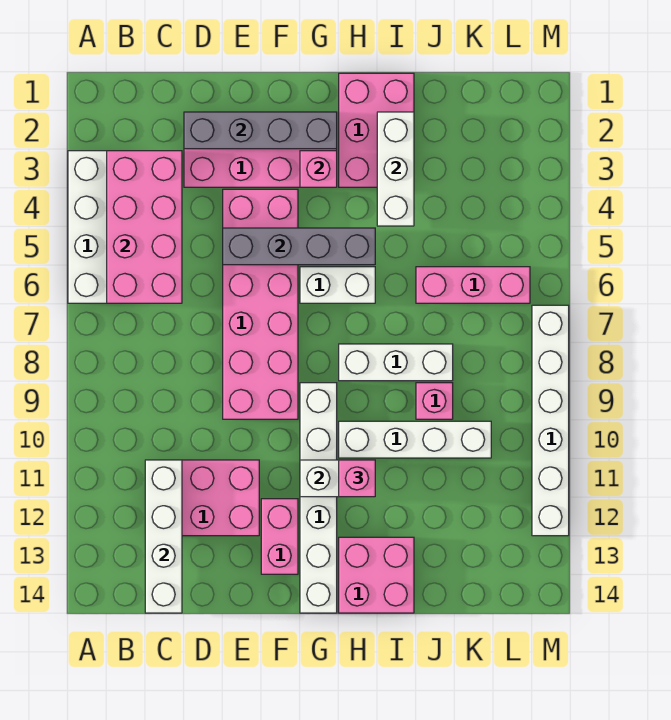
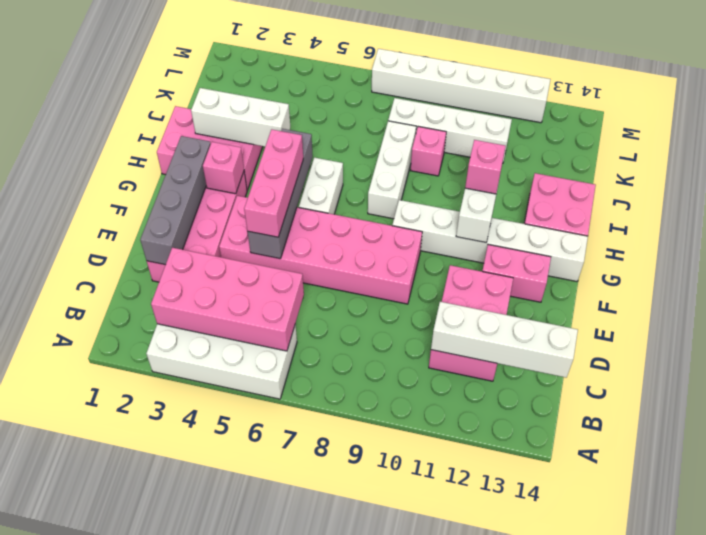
white 1x4 brick [339,421,491,458] -> white 1x4 brick turned to [388,98,512,163]
pink 1x3 brick [416,267,530,303] -> pink 1x3 brick moved to [244,129,303,237]

